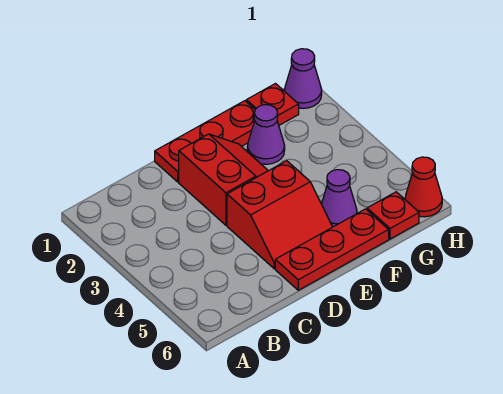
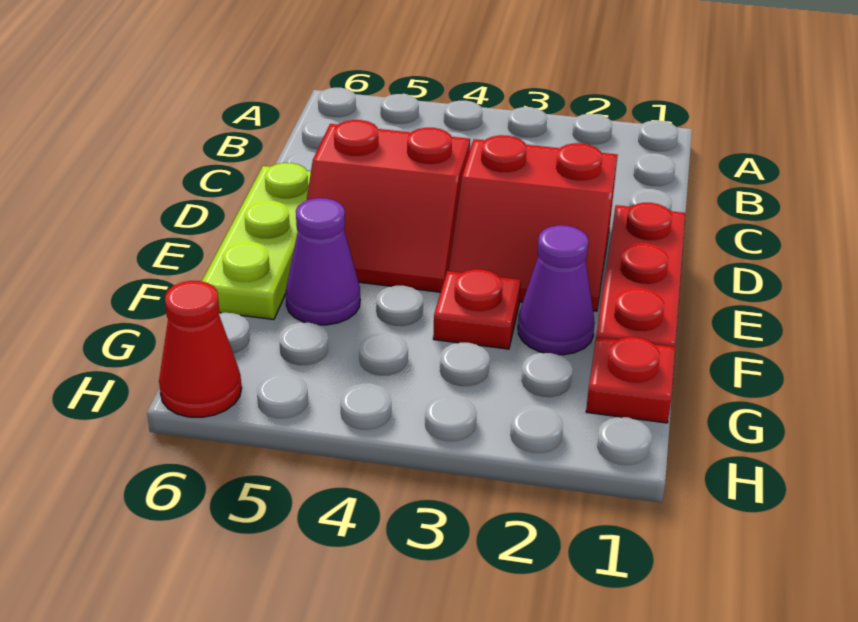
red 2x2 slope [227,161,332,269] -> red 2x2 slope turned to [307,120,470,292]
red 1x3 plate [275,209,389,290] -> lime 1x3 plate [202,163,311,320]
red 1x1 plate [367,192,419,239] -> red 1x1 plate moved to [433,269,521,349]
purple 1x1 cone [285,49,322,108] -> none

